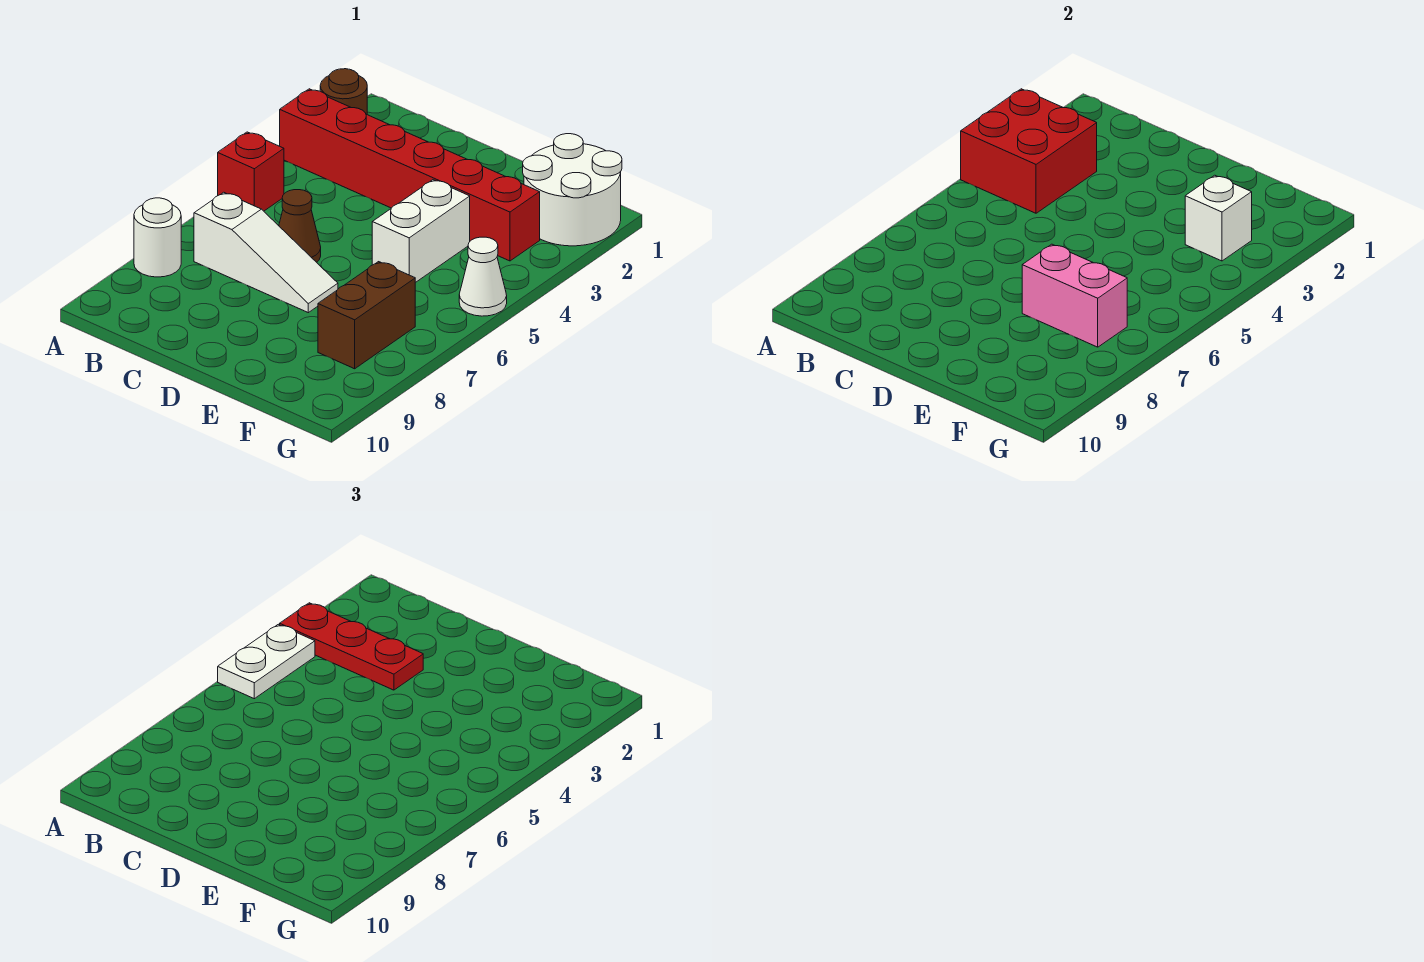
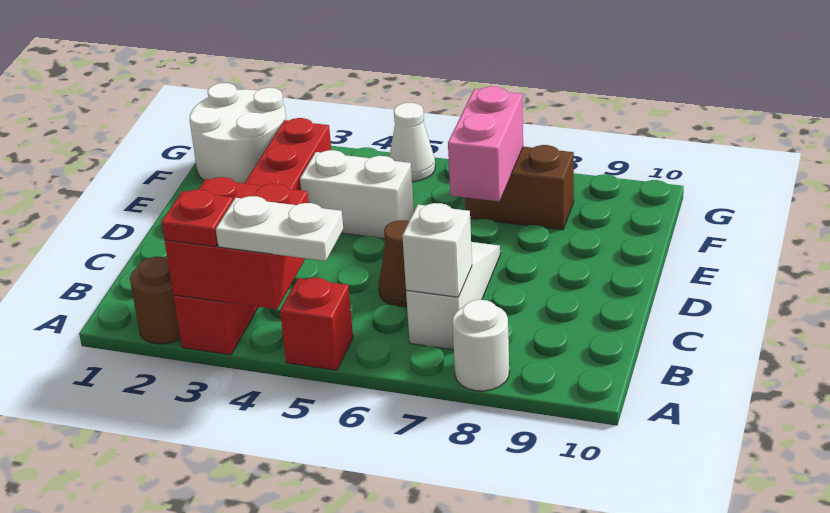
red 1x3 plate [280,603,423,690] -> red 1x1 plate [161,190,233,247]
white 1x1 brick [1185,175,1252,261] -> white 1x1 brick moved to [402,203,472,297]

